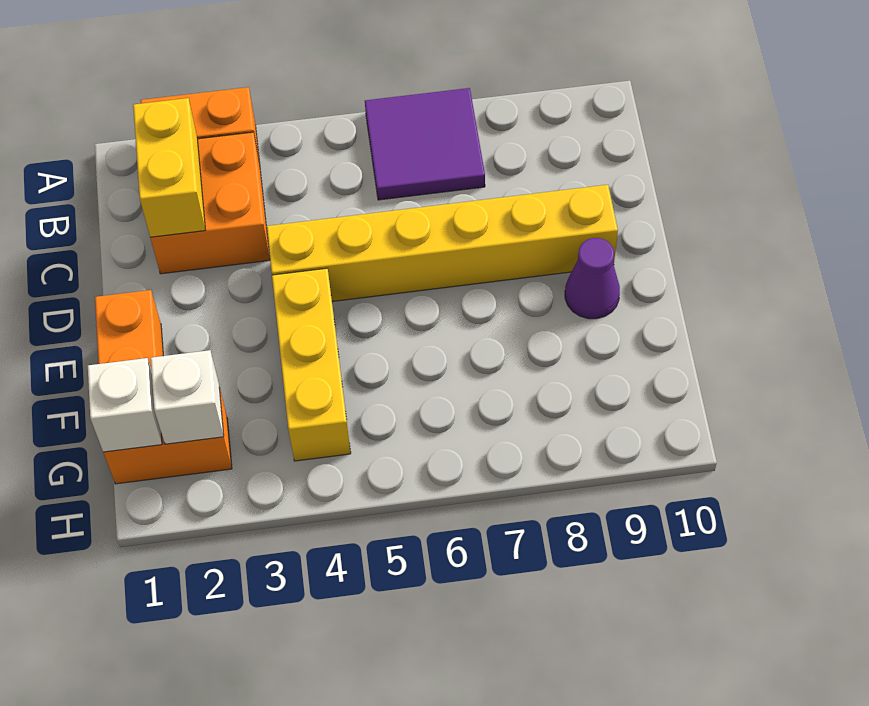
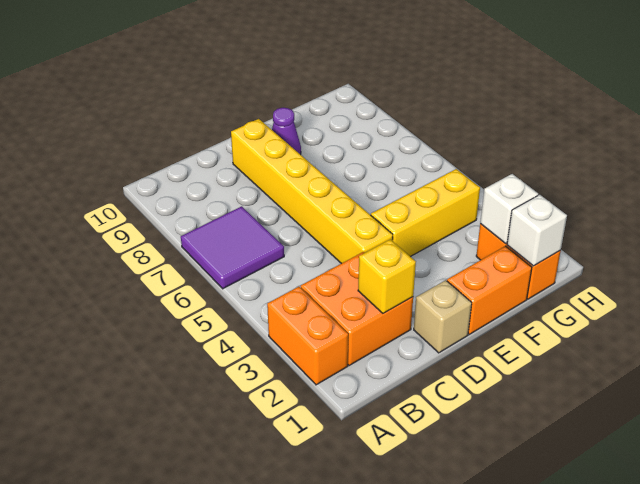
yellow 1x2 brick [133,98,205,237] -> yellow 1x1 brick [358,239,416,313]
none -> tan 1x1 brick [414,280,472,353]

